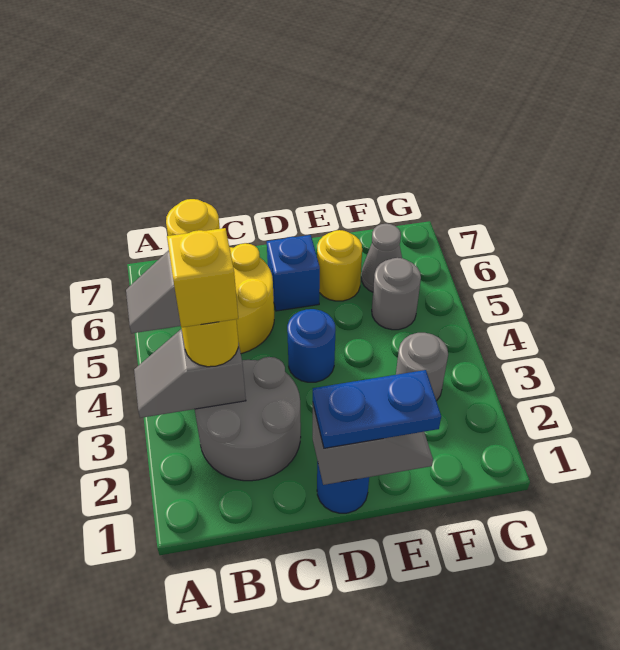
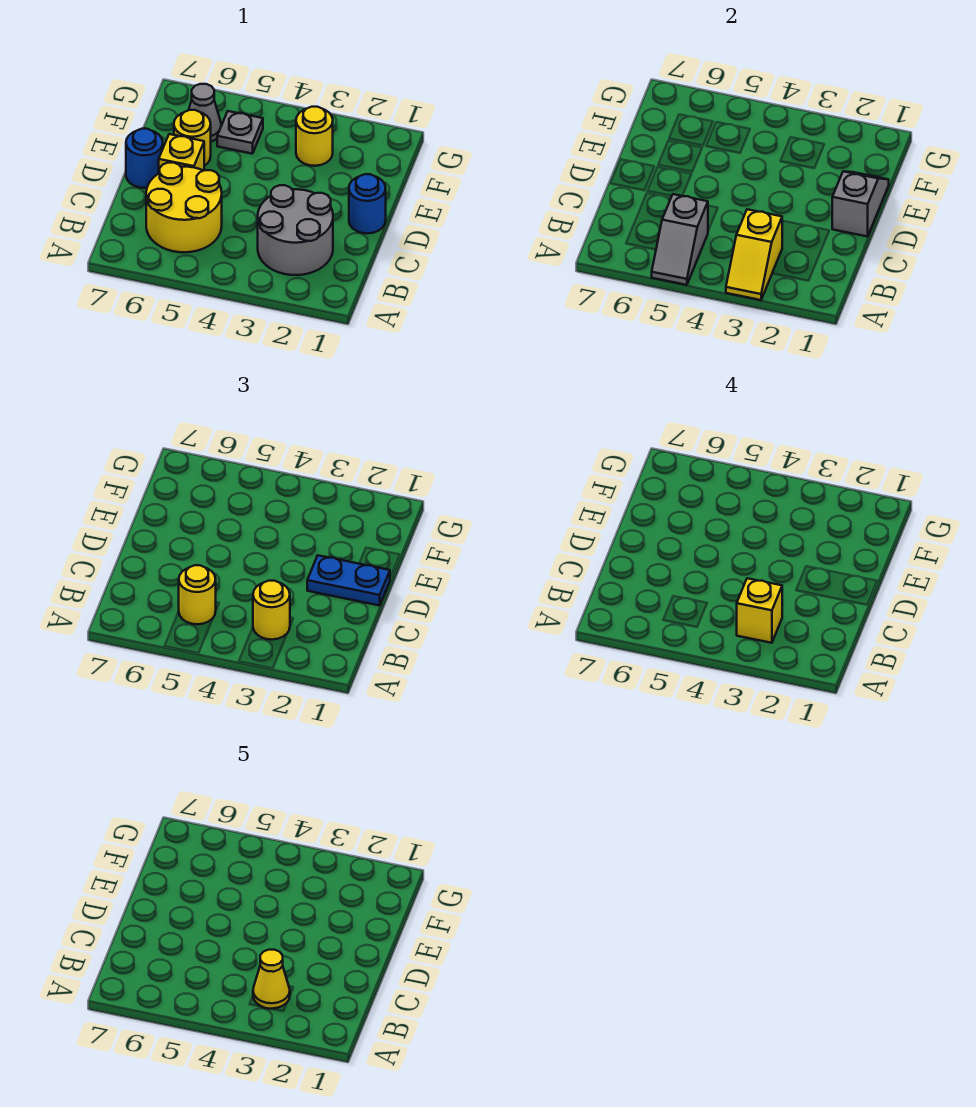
grey 1x2 slope [134,329,246,418] -> yellow 1x2 slope [726,209,782,300]
none -> yellow 1x1 cone [253,950,290,1009]
blue 1x2 plate [313,370,441,448] -> blue 1x2 plate turned to [307,555,390,606]
blue 1x1 round brick [287,309,335,382] -> blue 1x1 round brick moved to [126,129,163,188]
blue 1x1 brick [267,235,320,311] -> yellow 1x1 brick [159,134,204,173]
grey 1x1 round brick [396,333,448,401] -> yellow 1x1 round brick [296,107,333,166]
grey 1x1 round brick [372,258,421,330] -> grey 1x1 plate [217,111,263,154]

